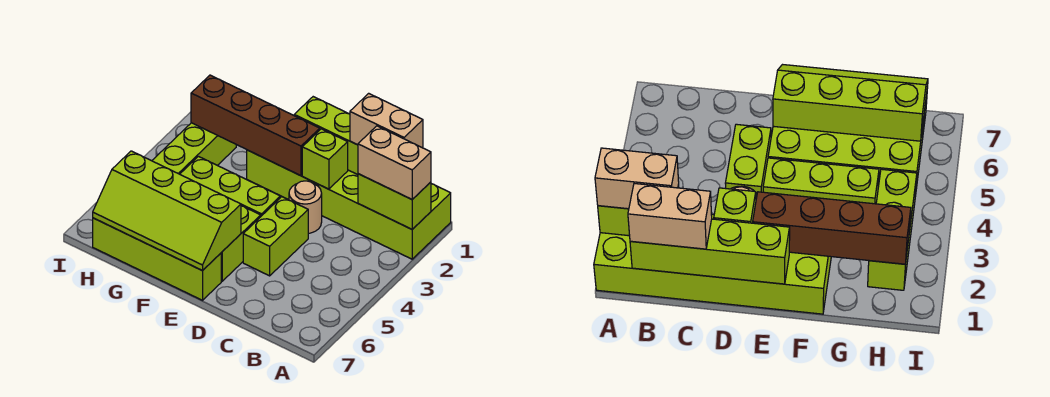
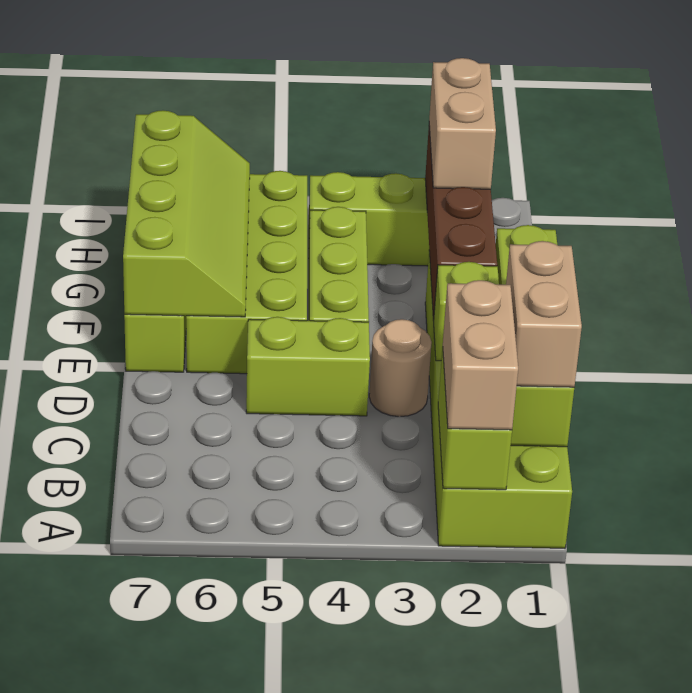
lime 2x4 slope [93,151,241,271] -> lime 2x4 slope turned to [123,110,250,317]
none -> tan 1x2 brick [429,58,496,189]

